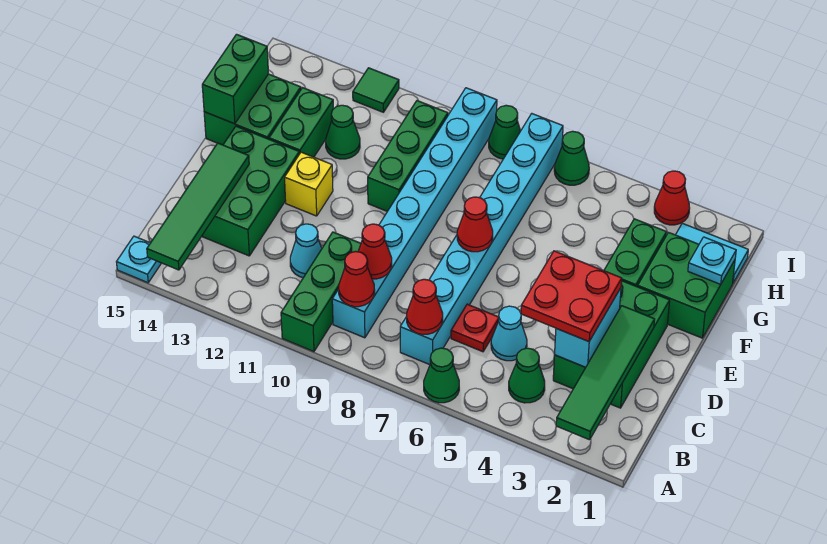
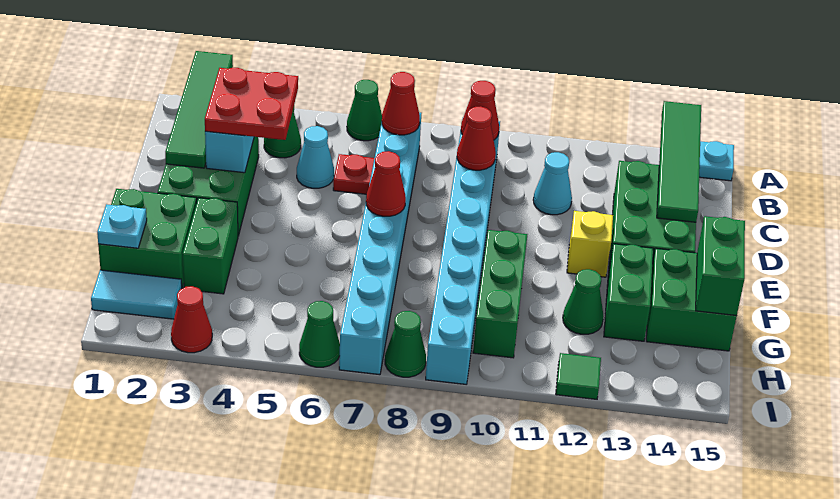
green 1x3 brick [281,232,361,352] -> none

